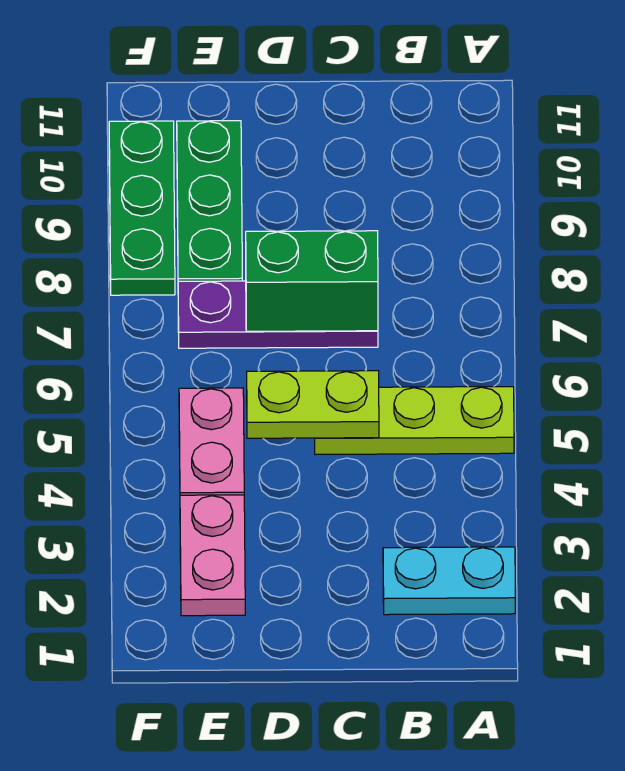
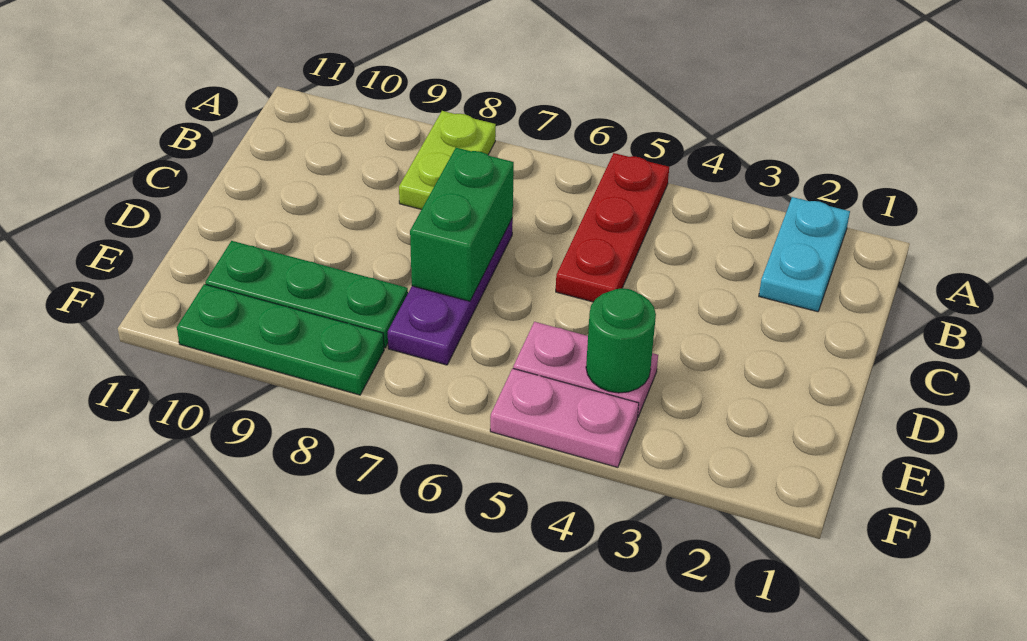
lime 1x3 plate [315,387,514,455] -> red 1x3 plate [556,153,669,302]
lime 1x2 plate [247,371,379,438] -> lime 1x2 plate moved to [399,111,496,209]
pink 1x2 plate [180,495,245,616] -> pink 1x2 plate moved to [490,368,639,467]
none -> green 1x1 round brick [586,288,656,393]

